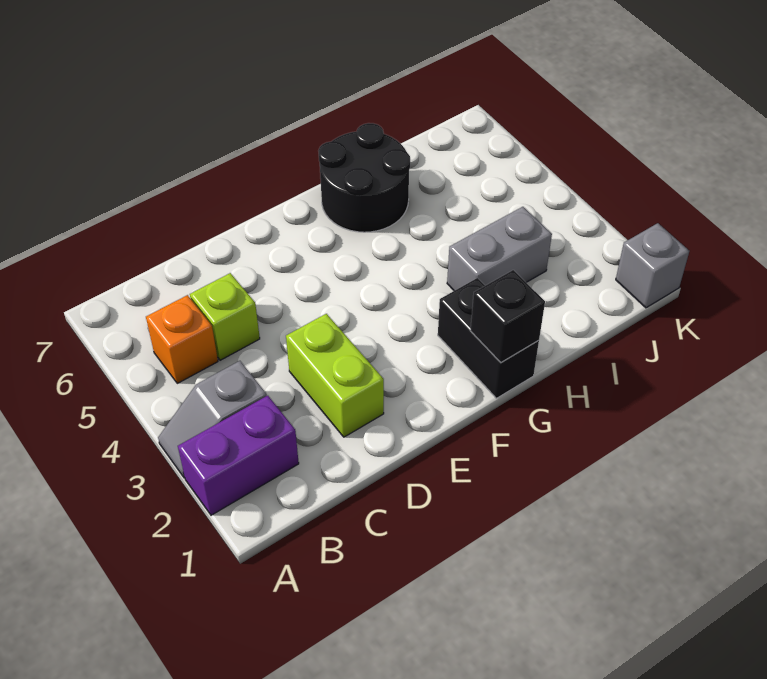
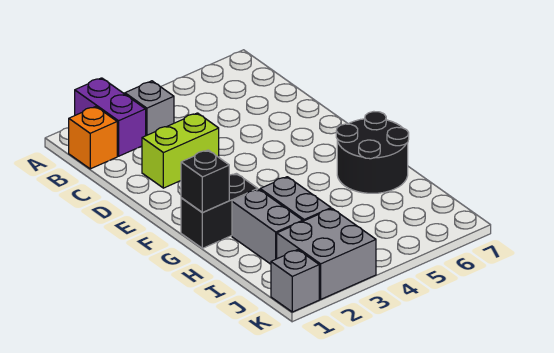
orange 1x1 brick [146,295,218,383] -> orange 1x1 brick moved to [69,106,117,169]
lime 1x1 brick [190,273,260,360] -> none
none -> grey 1x2 brick [232,189,303,264]
none -> grey 2x2 brick [277,209,376,299]

